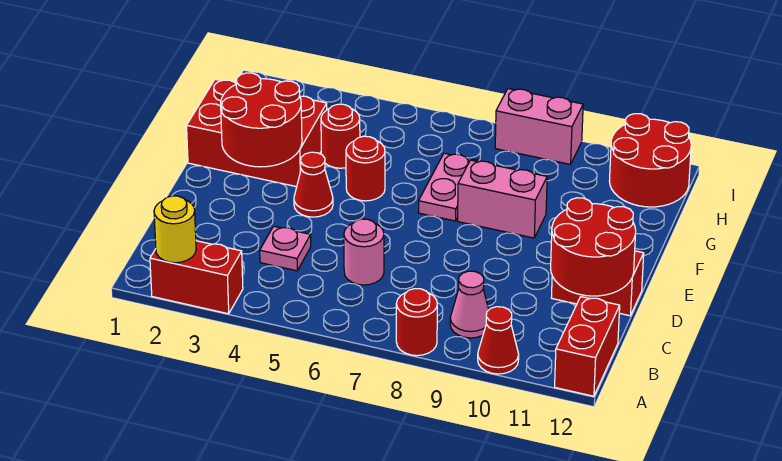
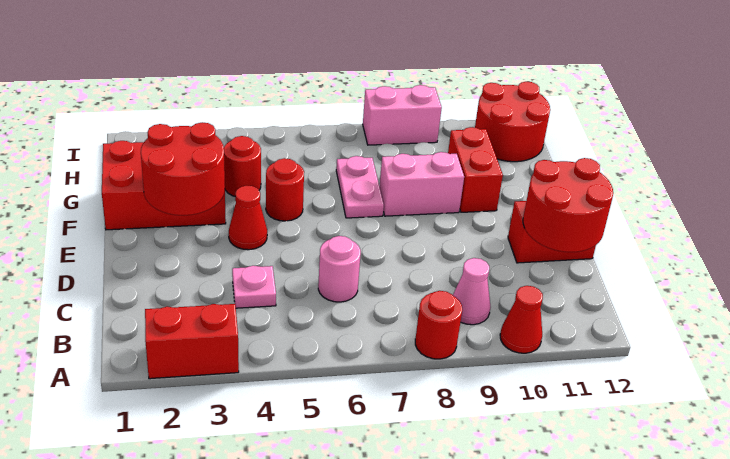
yellow 1x1 round brick [154,196,196,263] -> none
red 1x2 brick [555,297,620,396] -> red 1x2 brick moved to [448,127,503,212]

